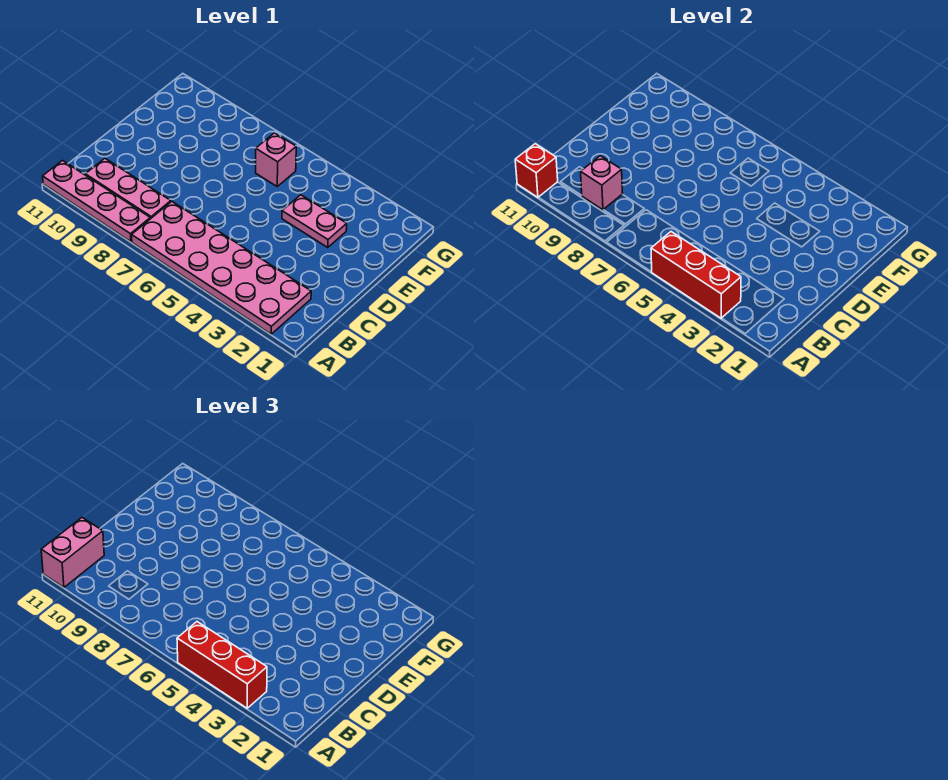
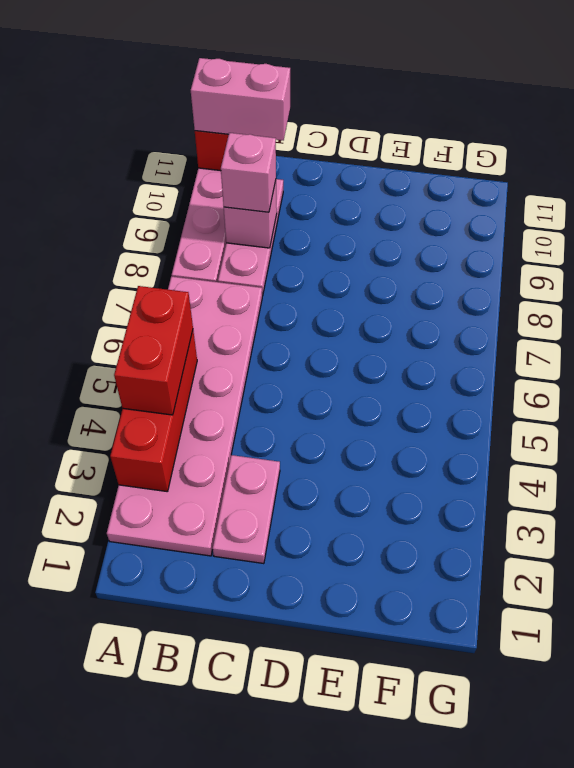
red 1x3 brick [177,622,267,708] -> red 1x2 brick [114,286,193,415]
pink 1x2 plate [282,195,347,247] -> pink 1x2 plate moved to [213,455,280,564]
pink 1x1 brick [256,133,296,186] -> pink 1x1 brick moved to [221,133,276,212]

